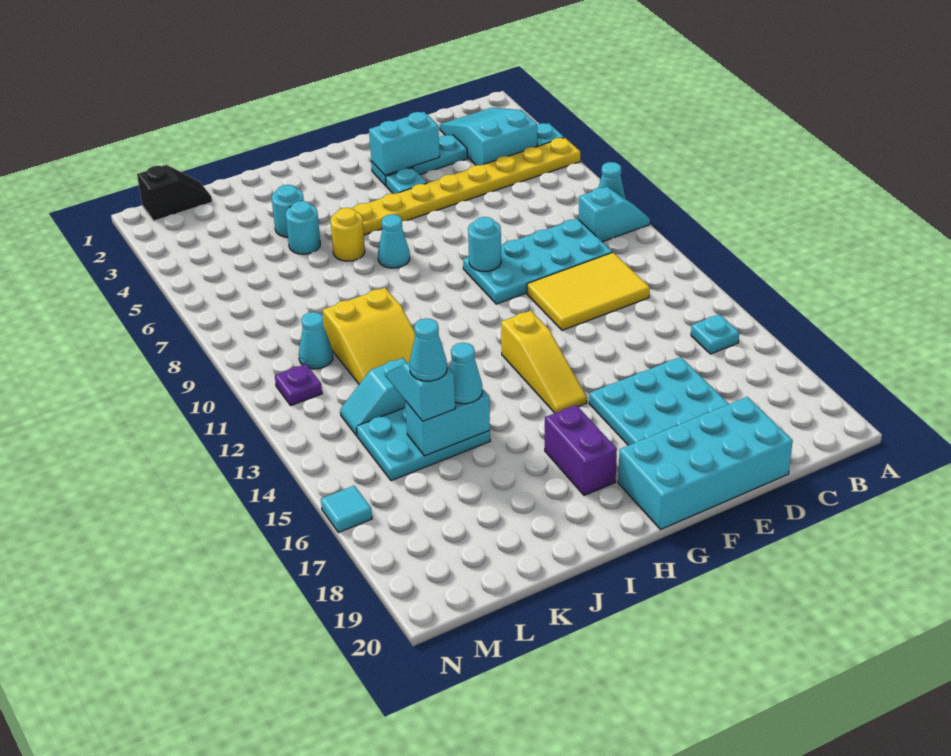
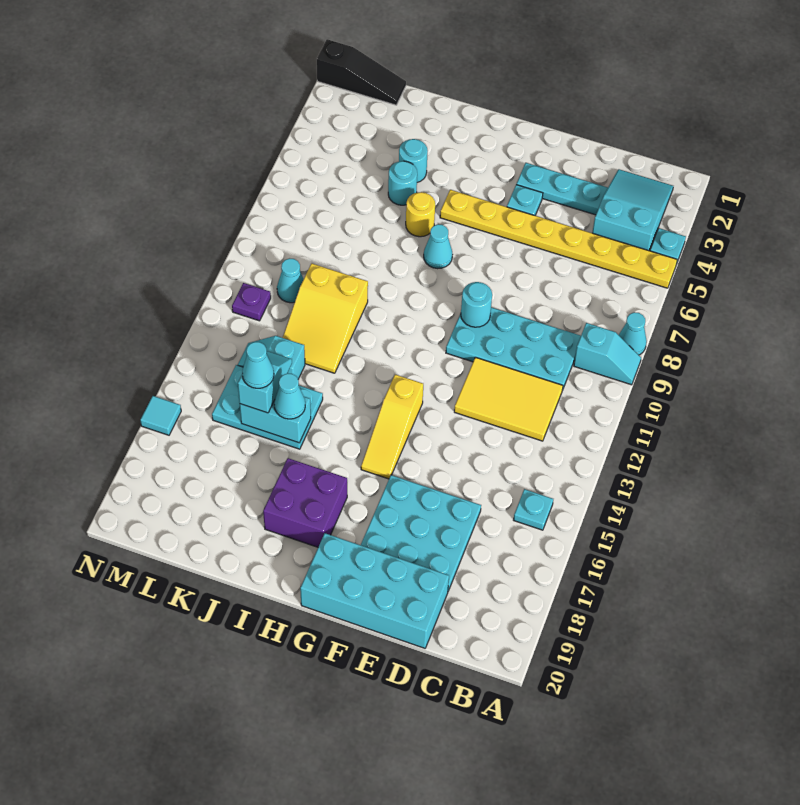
cyan 1x2 brick [369,112,440,175] -> none
purple 1x2 brick [545,405,617,496] -> purple 2x2 brick [263,458,347,547]
black 1x2 slope [137,165,212,221] -> black 1x3 slope [317,39,406,105]

